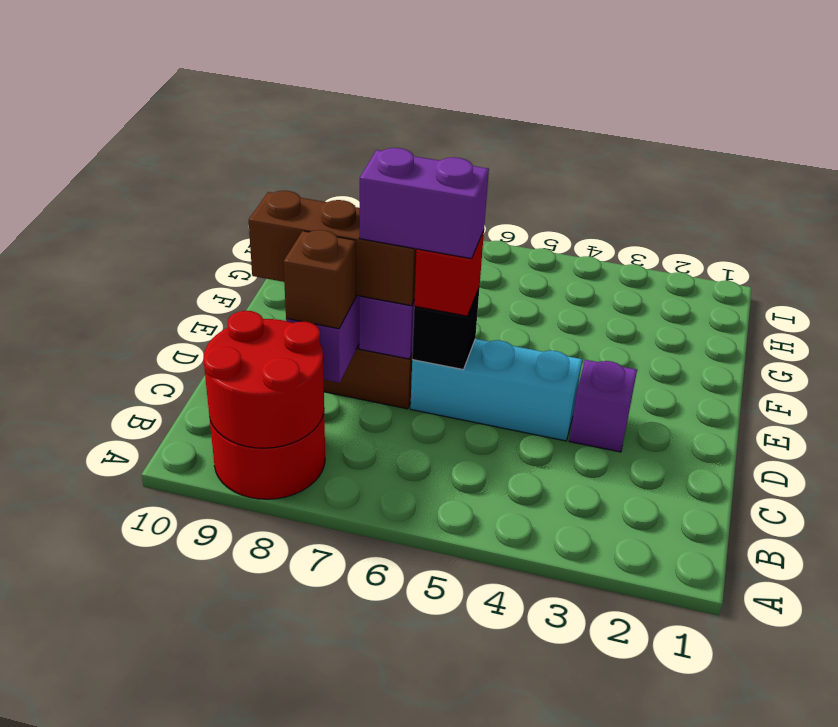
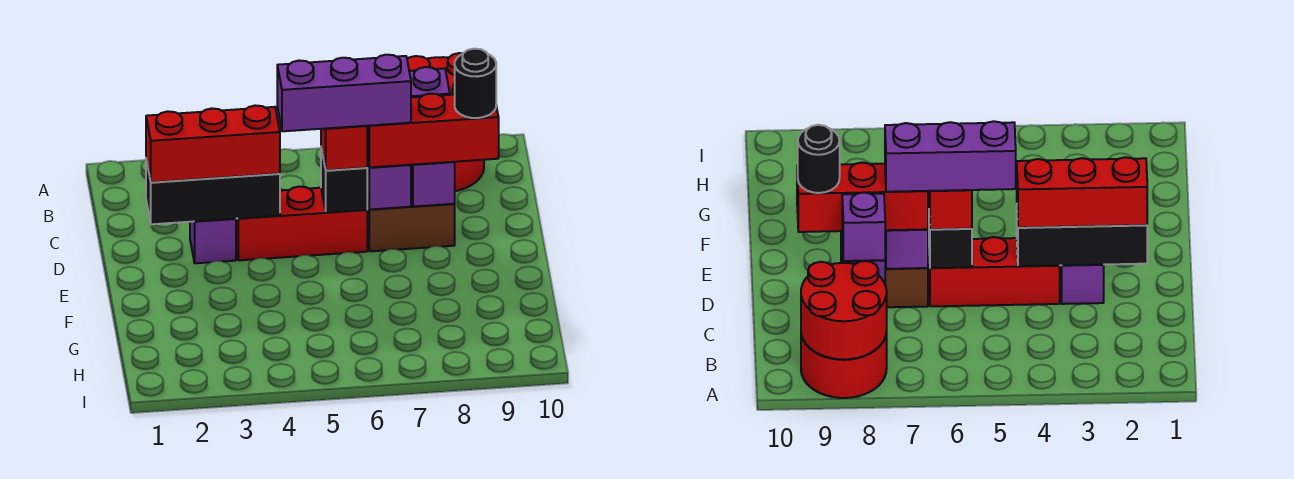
brown 1x1 brick [283,230,356,329] -> purple 1x1 brick [409,67,450,97]
none -> black 1x3 brick [146,160,280,224]
none -> red 1x3 brick [146,105,280,182]
cyan 1x3 brick [410,339,582,441] -> red 1x3 brick [236,187,367,260]
purple 1x2 brick [359,148,489,259] -> purple 1x3 brick [277,55,411,131]
brown 1x3 brick [249,191,417,306] -> red 1x3 brick [367,94,499,167]
none -> black 1x1 round brick [455,49,496,118]

